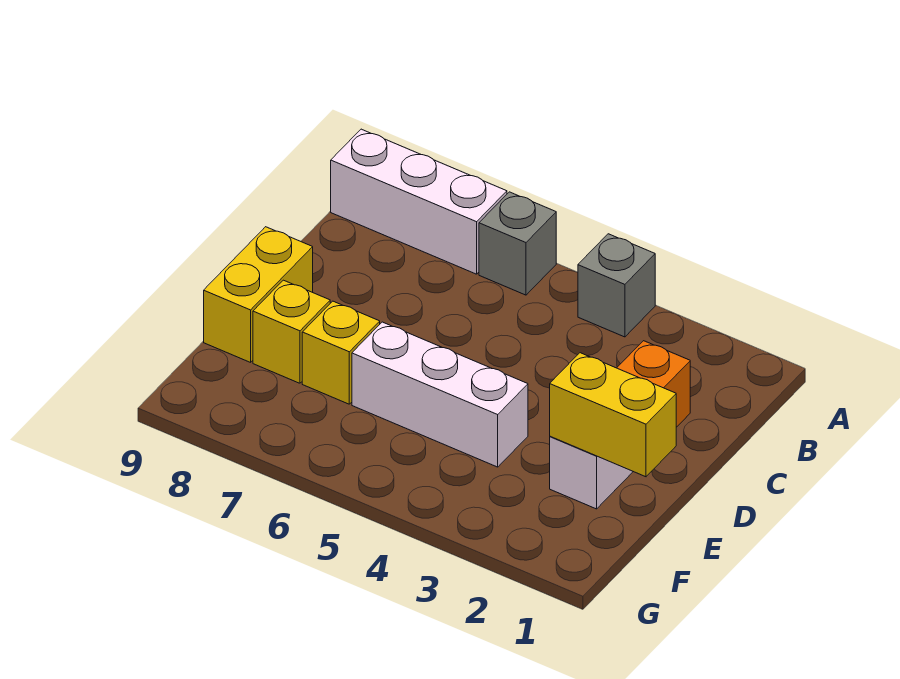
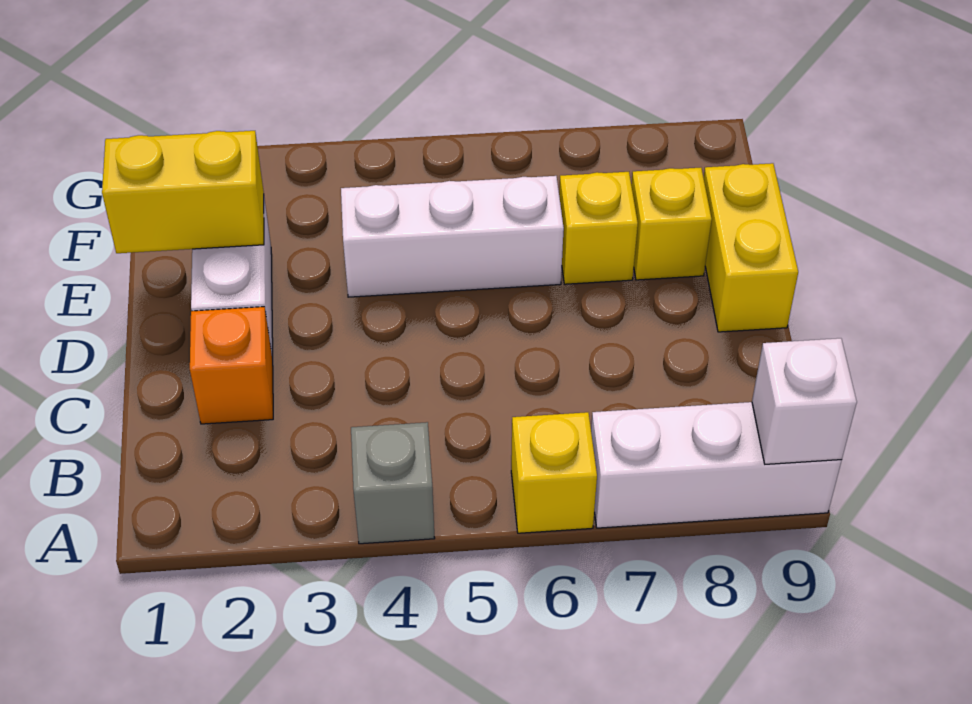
grey 1x1 brick [479,192,556,295] -> yellow 1x1 brick [511,412,597,533]
none -> white 1x1 brick [752,338,857,464]

